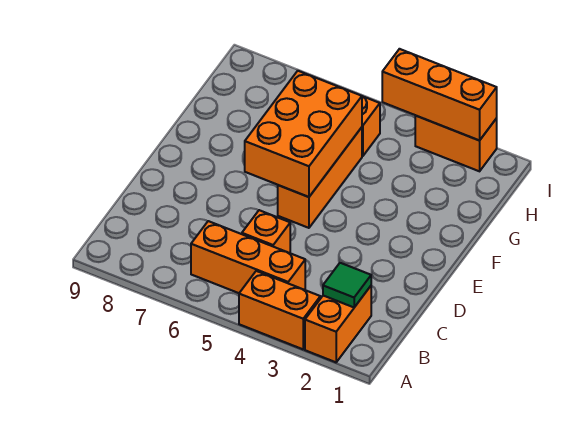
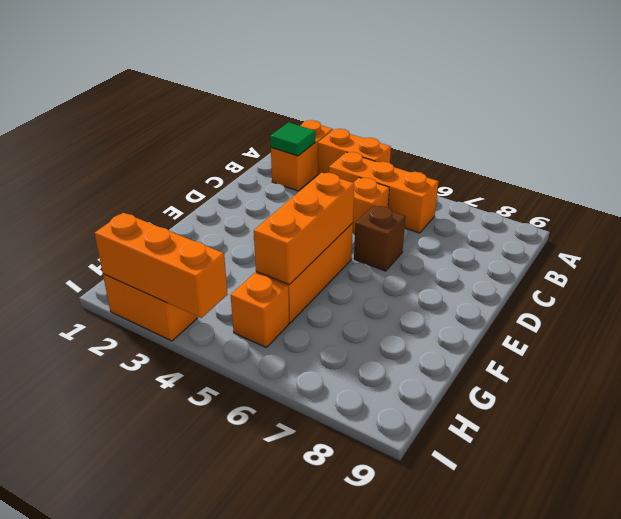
none -> brown 1x1 brick [354,205,406,271]
orange 2x3 brick [245,71,362,197] -> orange 1x3 brick [254,173,354,285]

